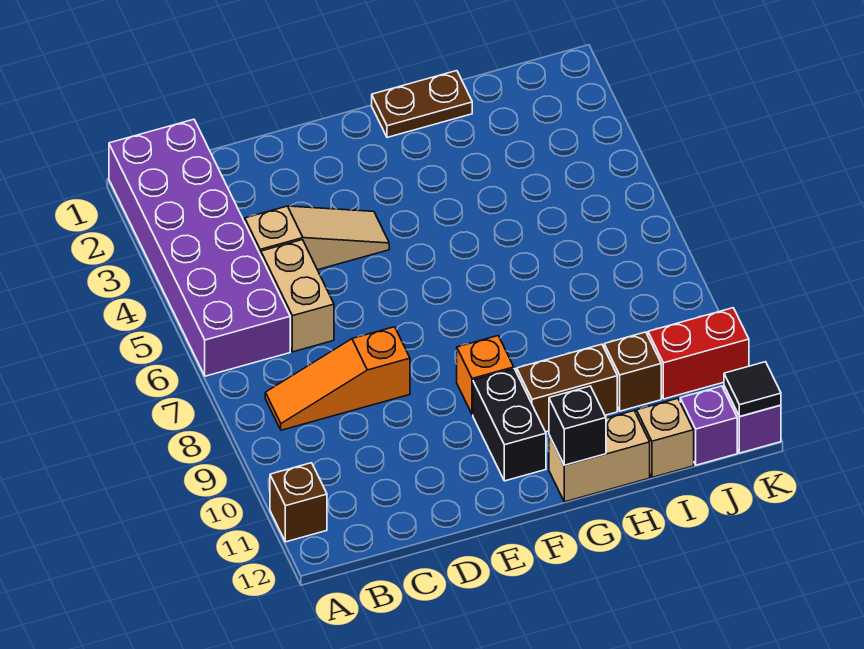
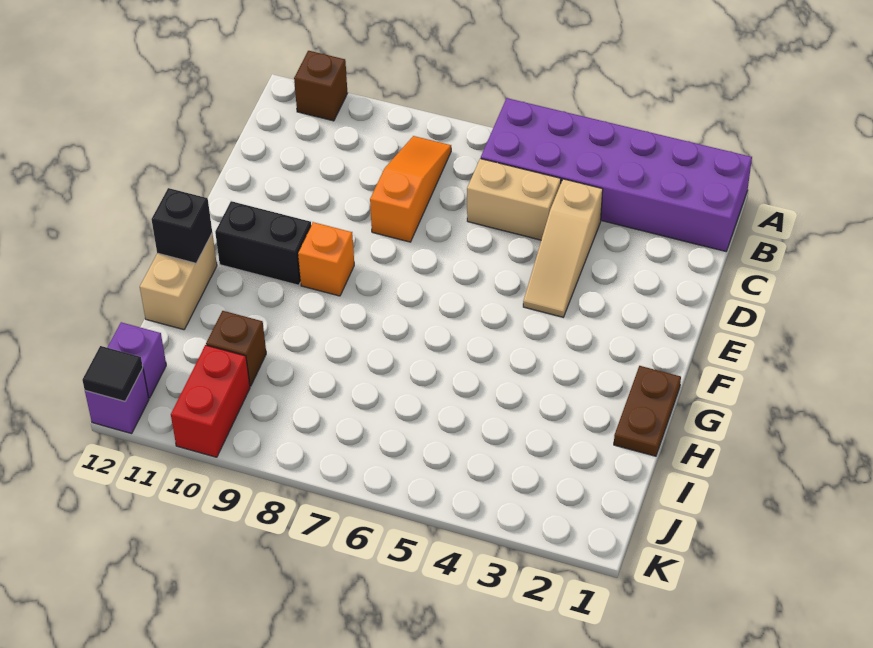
brown 1x2 brick [517,344,617,432] -> none
tan 1x1 brick [636,398,694,477] -> none

